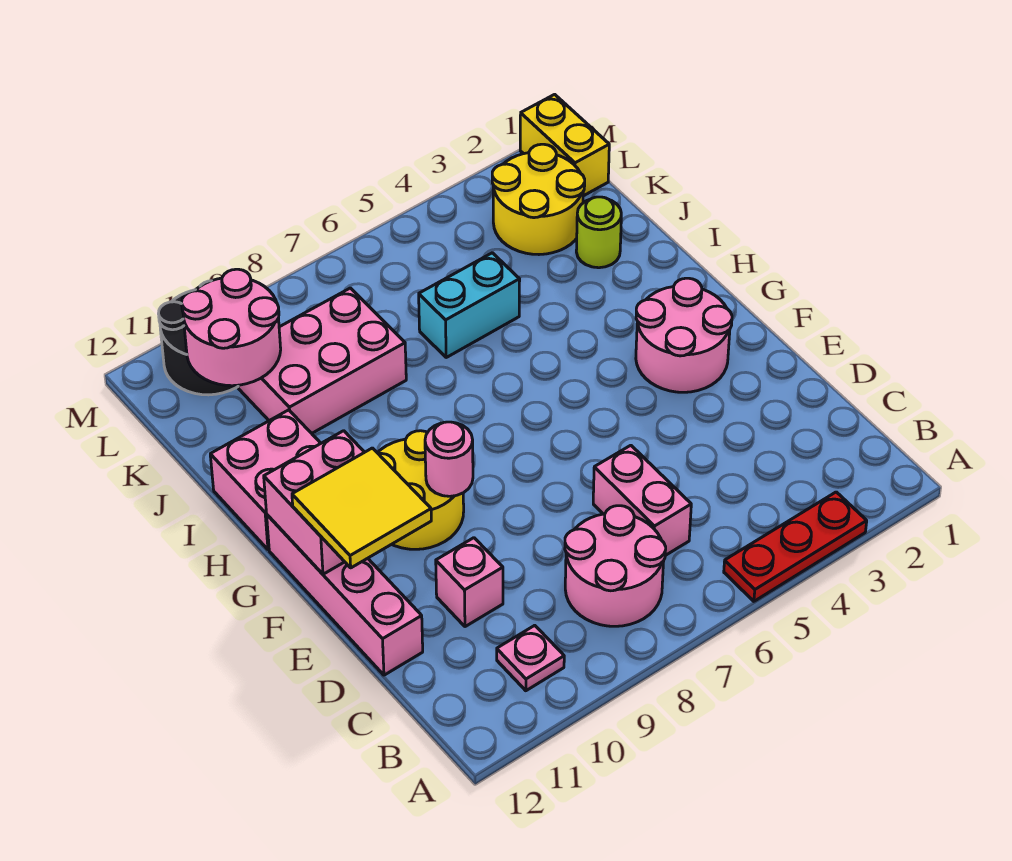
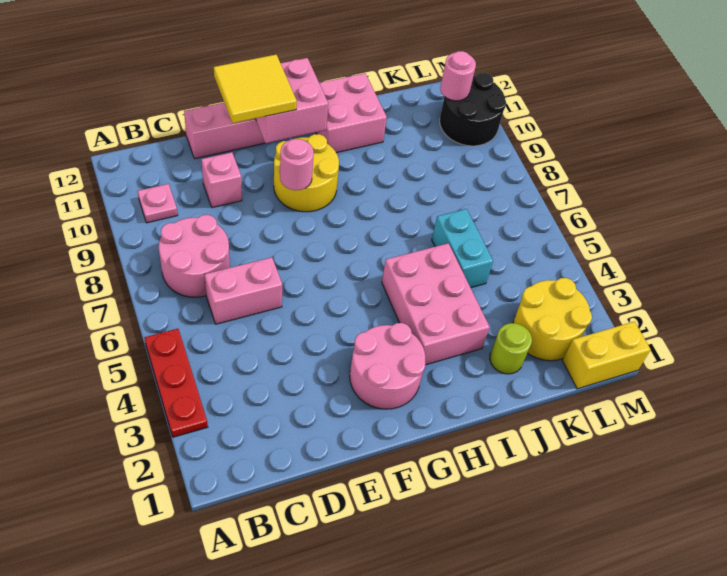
pink 2x3 brick [238,288,406,433] -> pink 2x3 brick moved to [382,243,490,365]
pink 2x2 round brick [182,269,281,386] -> pink 1x1 round brick [440,51,476,101]

